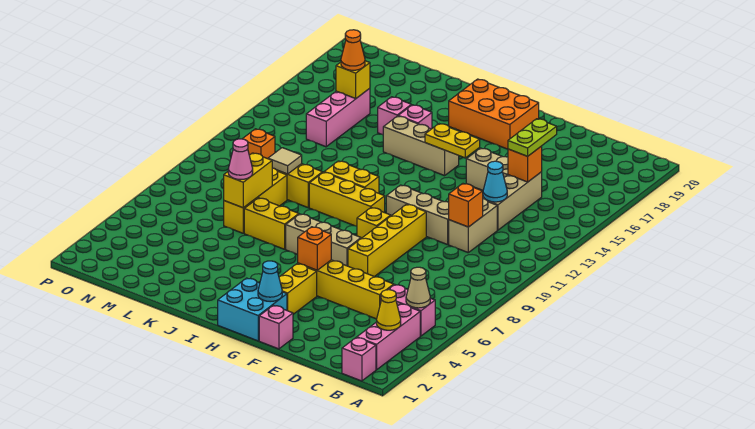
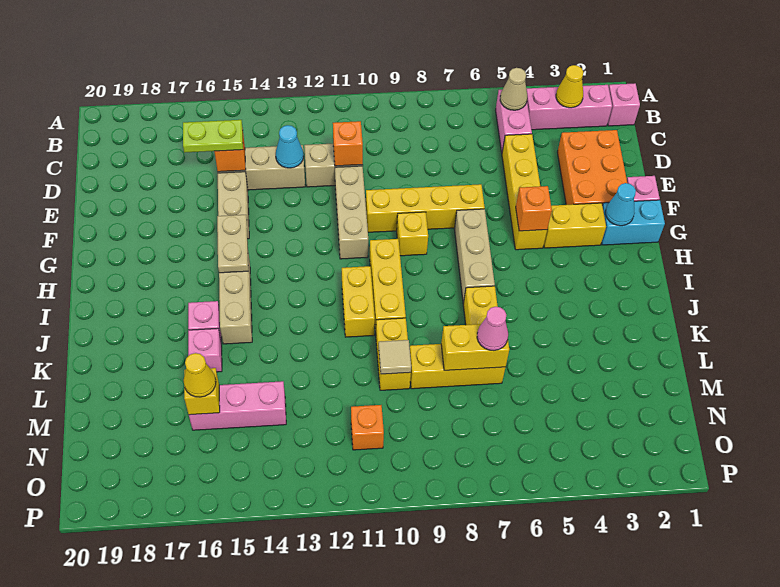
cyan 2x2 brick [218,278,287,341] -> cyan 1x2 brick [601,200,665,245]
yellow 1x2 plate [425,124,480,158] -> tan 1x2 plate [217,215,248,273]
orange 2x3 brick [449,79,539,149] -> orange 2x3 brick moved to [557,130,627,205]
orange 1x1 cone [341,30,365,70] -> yellow 1x1 cone [184,353,216,397]

